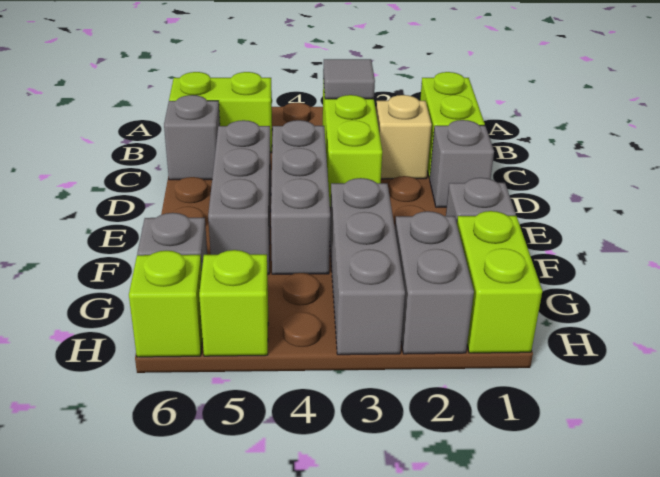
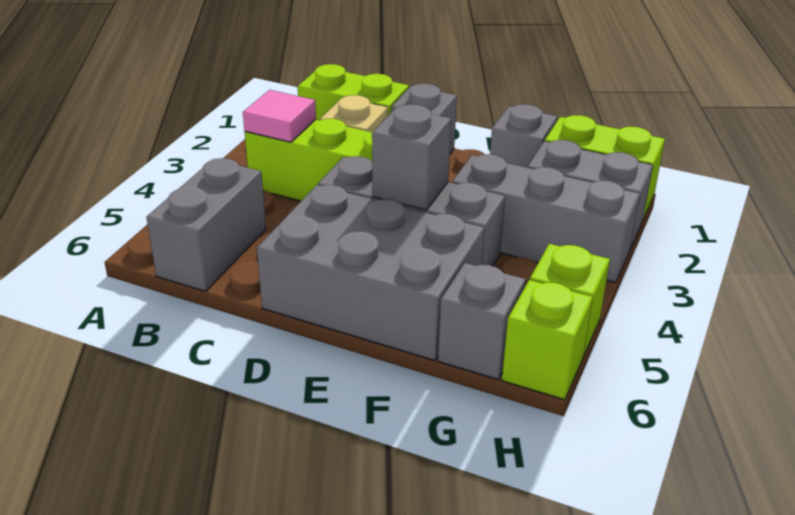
grey 1x1 tile [323,59,375,99] -> pink 1x1 tile [243,90,316,142]
lime 1x2 brick [169,72,272,153] -> grey 1x2 brick [147,158,266,291]
grey 1x1 brick [164,95,220,180] -> grey 1x1 brick moved to [372,104,451,210]
grey 1x3 brick [208,120,271,274] -> grey 2x3 brick [257,185,484,361]

